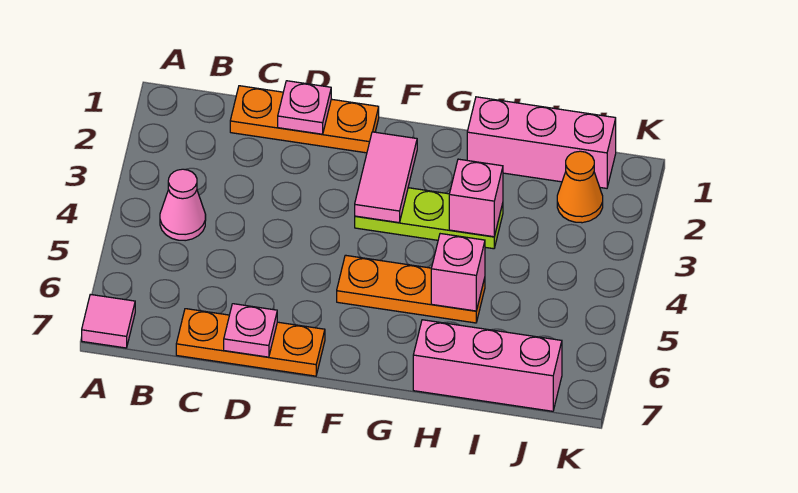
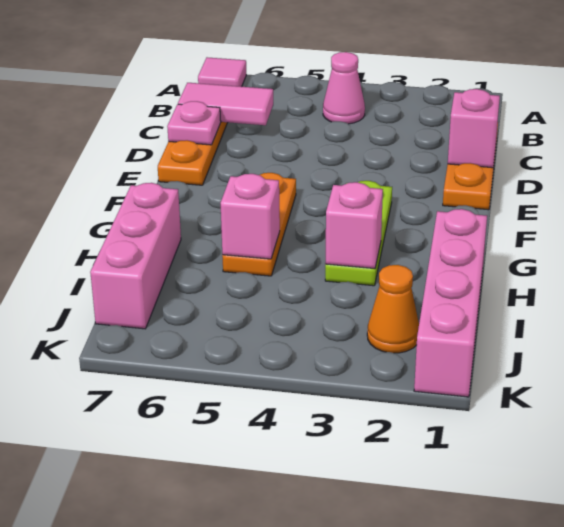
pink 1x1 plate [278,81,331,134] -> pink 1x1 brick [448,89,500,168]
pink 1x2 tile [355,132,417,223] -> pink 1x2 tile moved to [178,83,273,125]
pink 1x3 brick [467,97,616,188] -> pink 1x4 brick [414,209,487,397]

